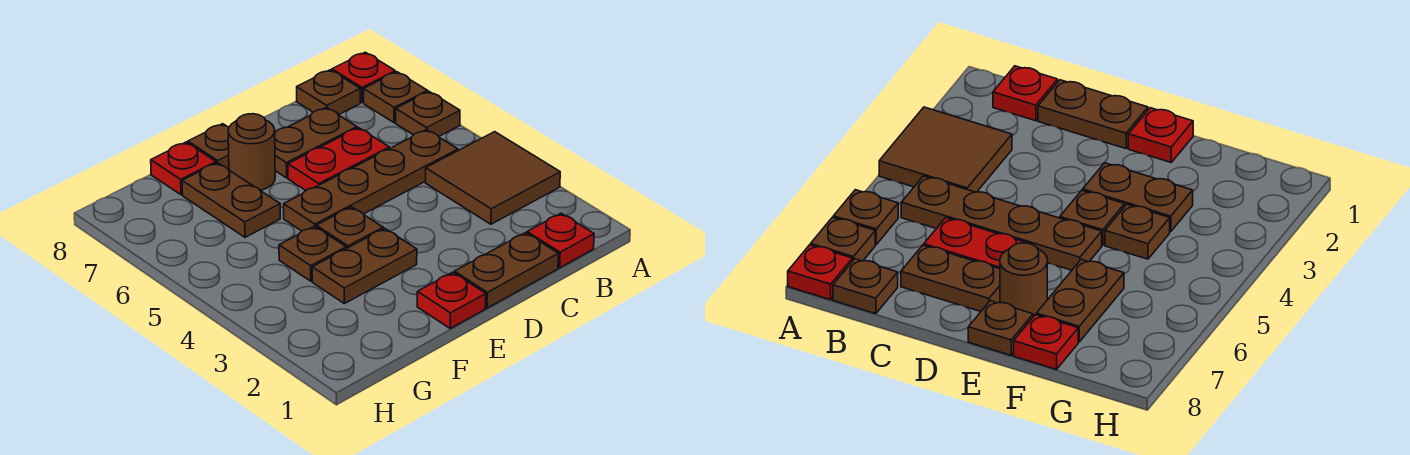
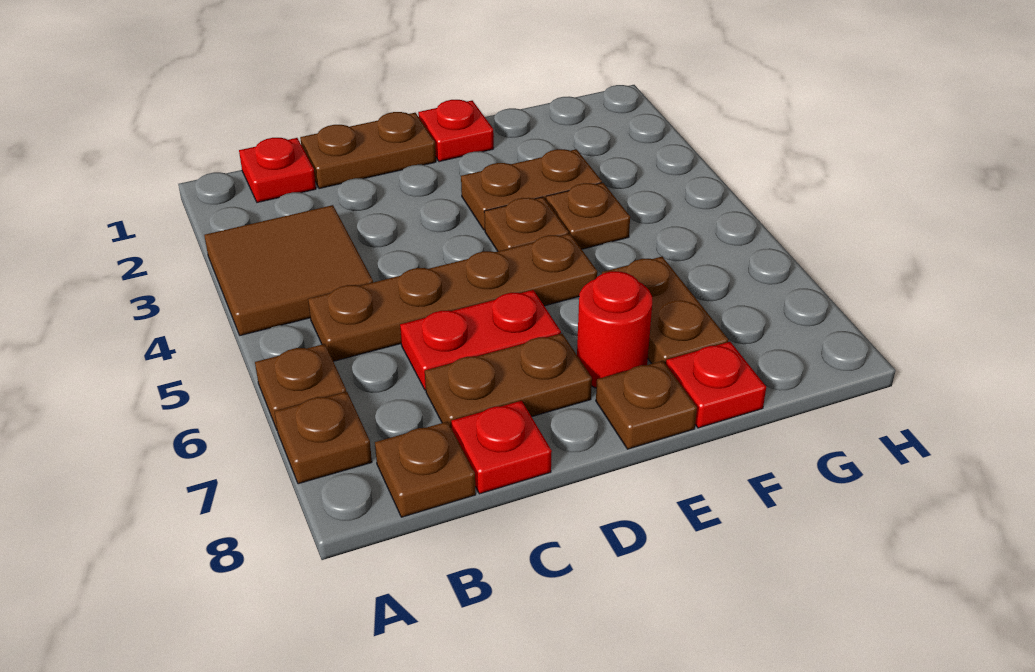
red 1x1 plate [332,52,395,103] -> red 1x1 plate moved to [451,401,552,494]
brown 1x1 round brick [228,114,275,190] -> red 1x1 round brick [577,271,652,388]

